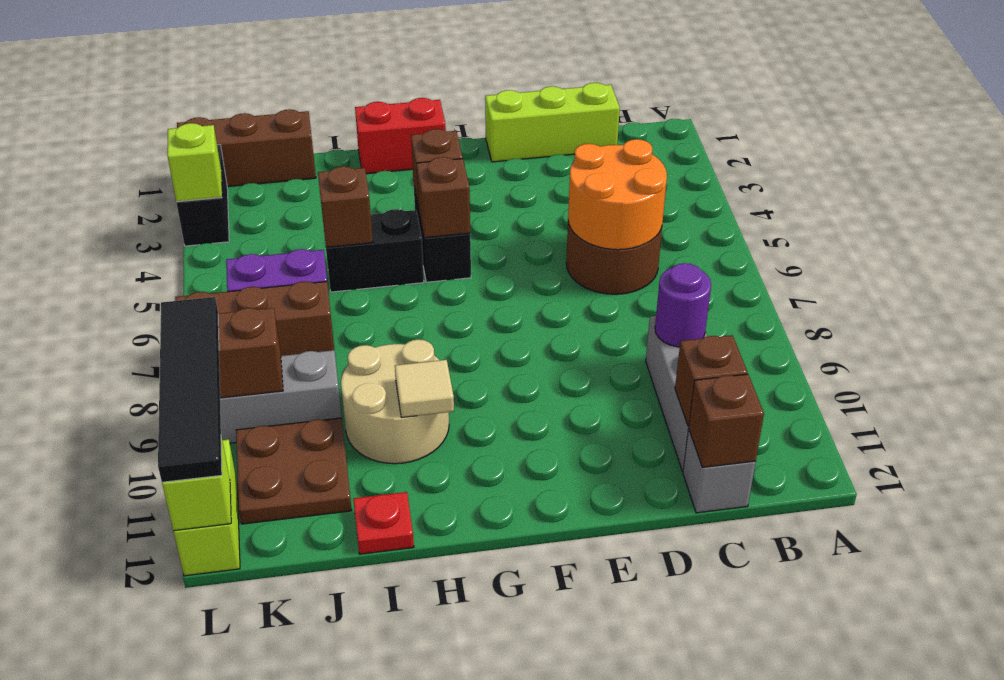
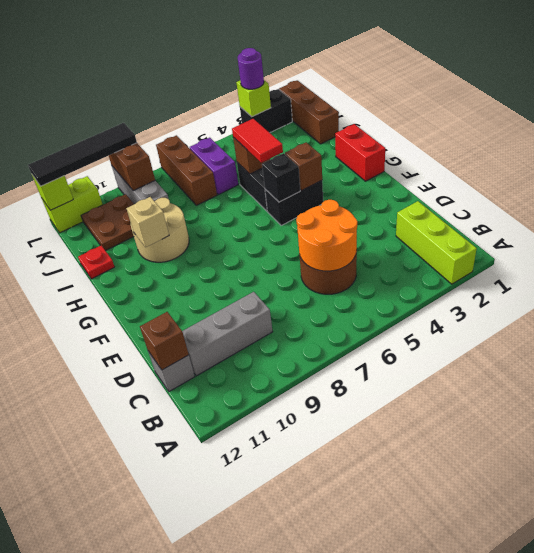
lime 1x3 brick [485,83,620,162] -> lime 1x3 brick moved to [396,201,477,284]
purple 1x1 round brick [655,263,711,347] -> purple 1x1 round brick moved to [238,48,264,89]
brown 1x1 brick [675,335,747,426] -> none
brown 1x1 brick [416,157,470,238] -> black 1x1 brick [262,153,300,202]
none -> red 1x2 tile [232,119,283,163]
tan 1x1 tile [395,360,454,417] -> tan 1x1 brick [126,197,169,247]

